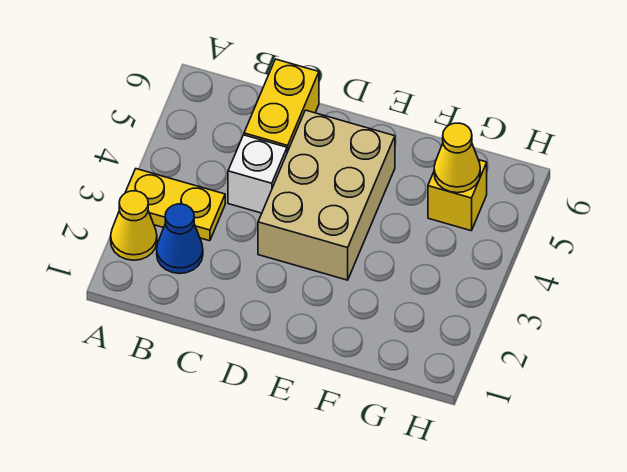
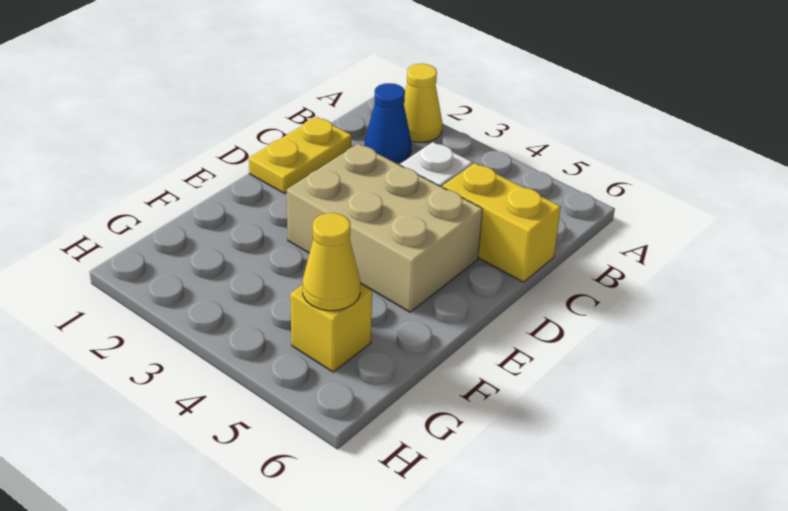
yellow 1x2 plate [125,169,225,241] -> yellow 1x2 plate moved to [249,117,352,193]

